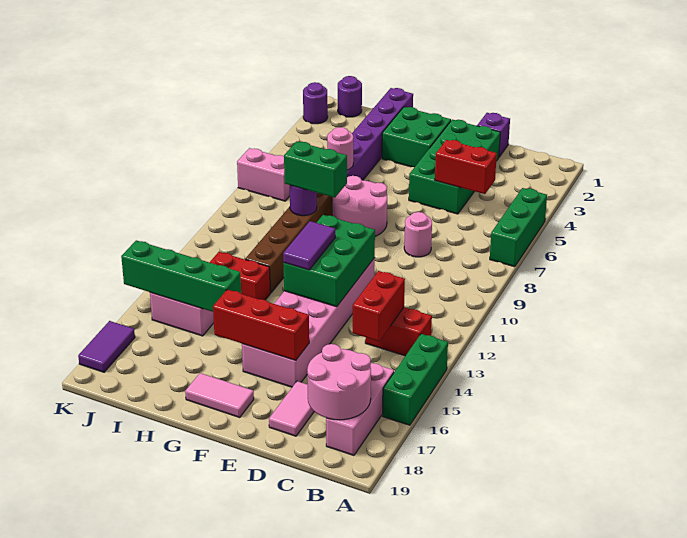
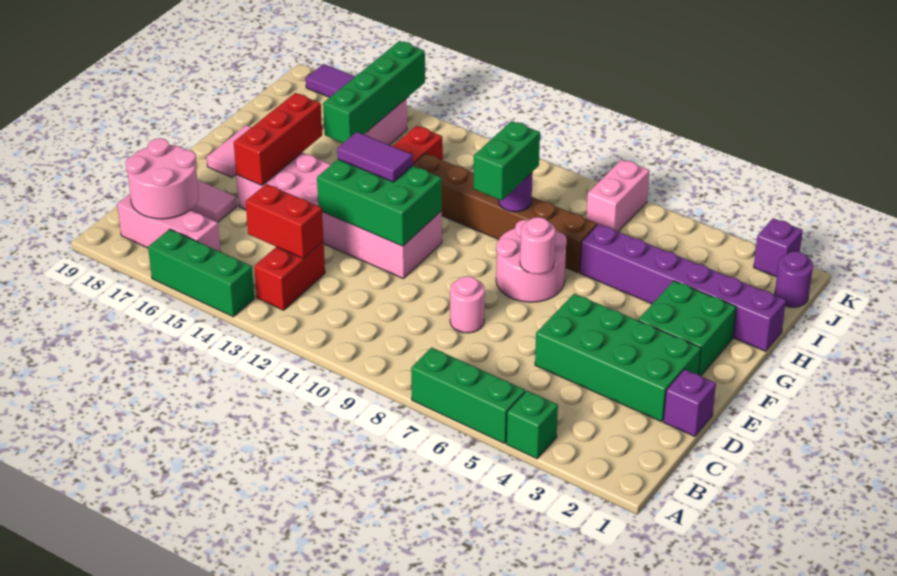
none -> green 1x1 brick [506,391,558,459]
red 1x2 brick [435,140,497,194] -> none
pink 1x1 round brick [327,127,353,170] -> pink 1x1 round brick moved to [520,217,555,274]
purple 1x1 round brick [303,82,328,124] -> purple 1x1 brick [754,218,803,277]

